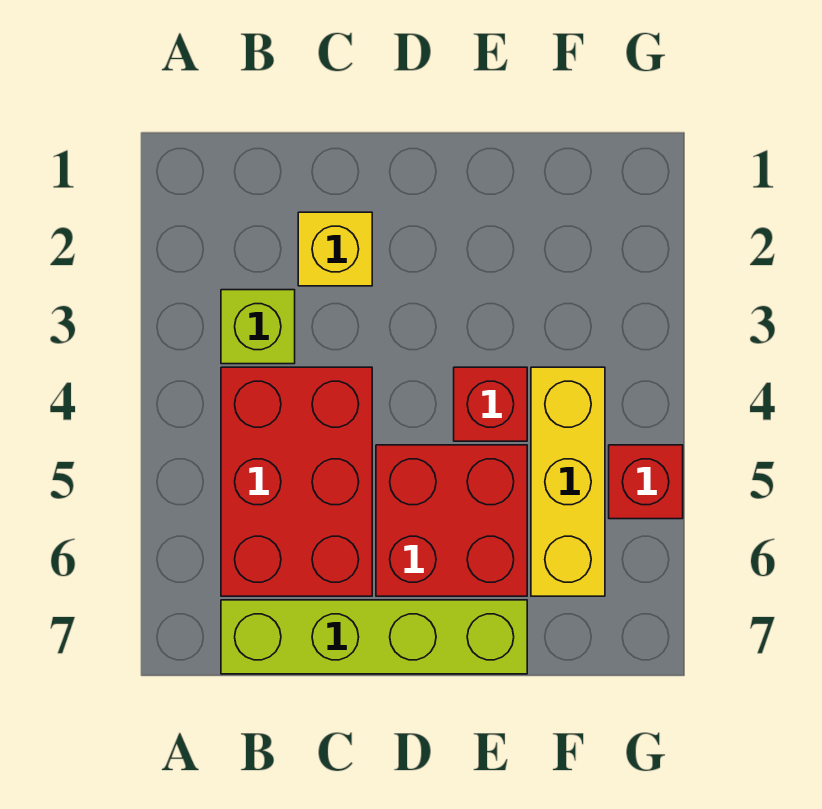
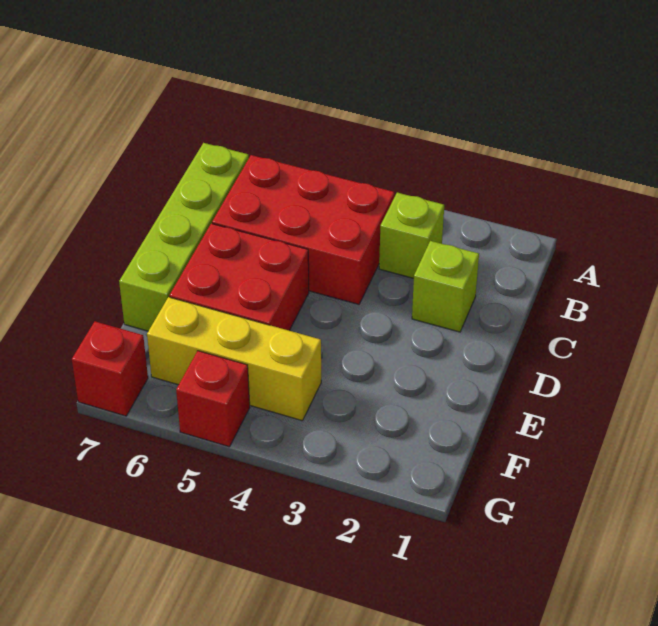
yellow 1x1 brick [298,212,372,286] -> lime 1x1 brick [412,241,479,332]
red 1x1 brick [454,367,527,441] -> red 1x1 brick moved to [72,321,148,416]

